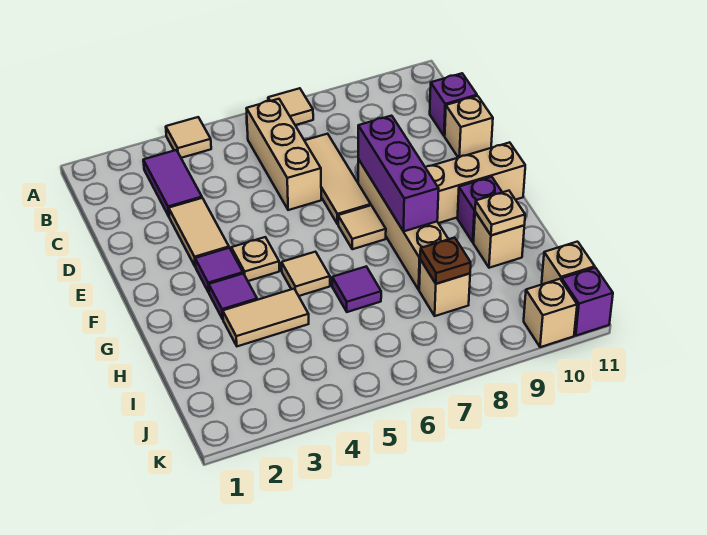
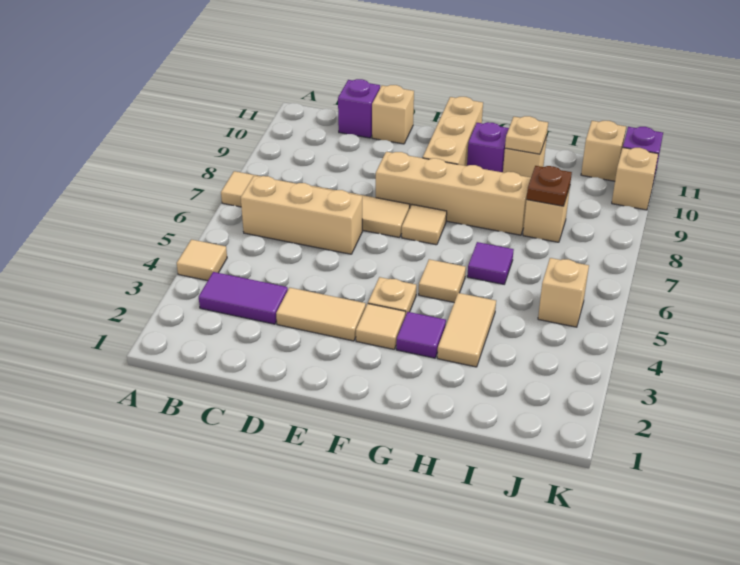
purple 1x3 brick [358,116,439,231] -> none
purple 1x1 tile [195,248,243,292] -> tan 1x1 tile [356,304,405,349]
none -> tan 1x1 brick [538,258,589,327]

